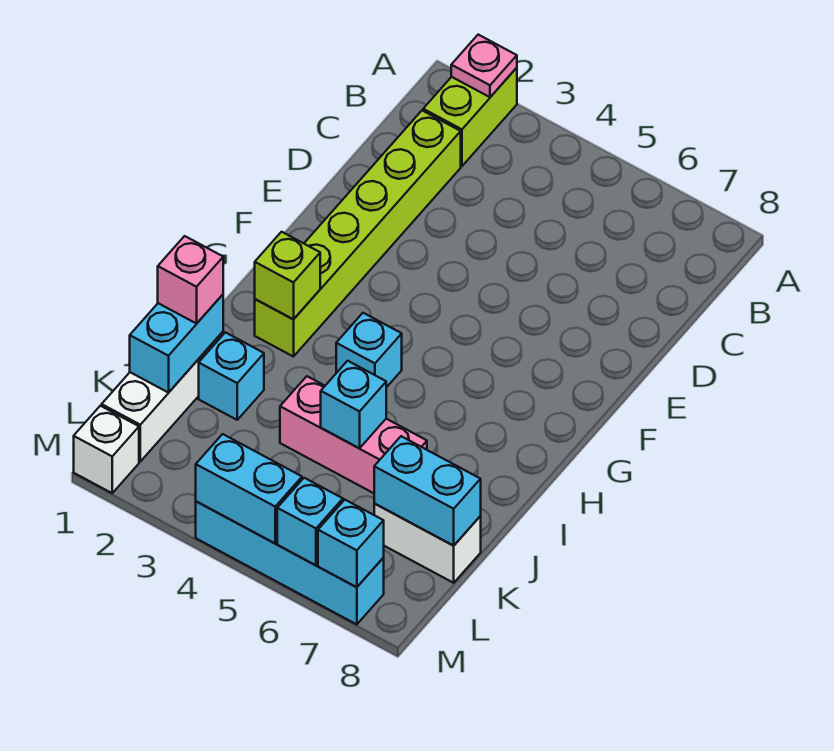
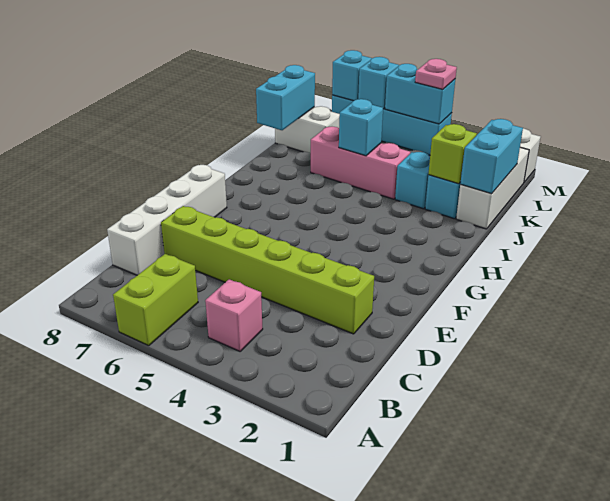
lime 1x2 brick [423,68,517,166] -> lime 1x2 brick moved to [113,254,198,346]
pink 1x1 plate [451,35,517,97] -> pink 1x1 plate moved to [415,59,457,90]
lime 1x6 brick [255,111,461,357] -> lime 1x6 brick turned to [161,206,374,334]
none -> white 1x4 brick [107,165,227,275]
lime 1x1 brick [255,232,320,319] -> lime 1x1 brick moved to [428,124,477,184]
cyan 1x1 brick [336,313,402,388] -> cyan 1x1 brick moved to [395,152,430,209]
pink 1x1 brick [158,236,223,324] -> pink 1x1 brick moved to [205,279,263,351]
cyan 1x2 brick [374,436,481,545] -> cyan 1x2 brick turned to [256,65,315,130]

